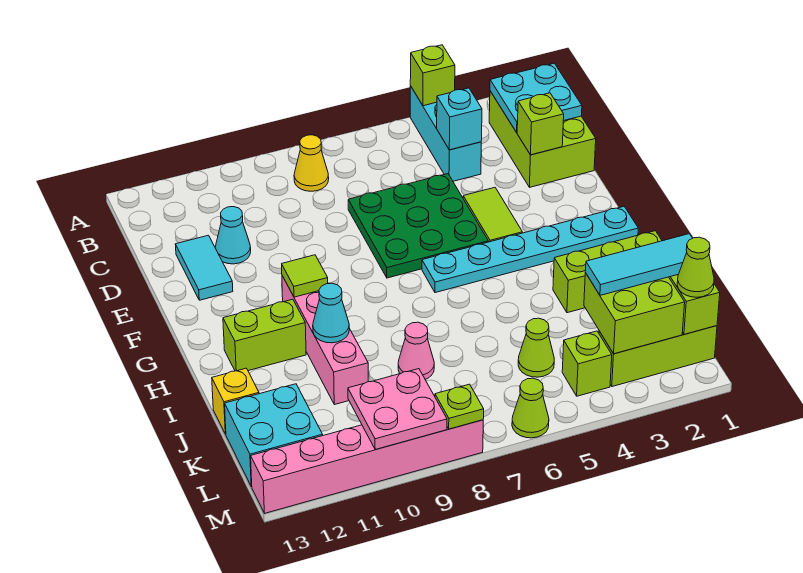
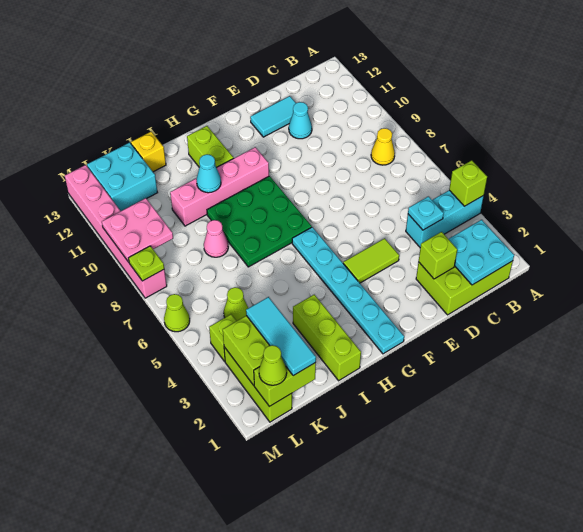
cyan 1x1 brick [437,88,482,150] -> cyan 1x1 plate [408,196,444,230]
green 3x3 plate [348,174,488,278] -> green 3x3 plate moved to [207,176,312,267]
lime 1x1 tile [282,255,328,297] -> none

